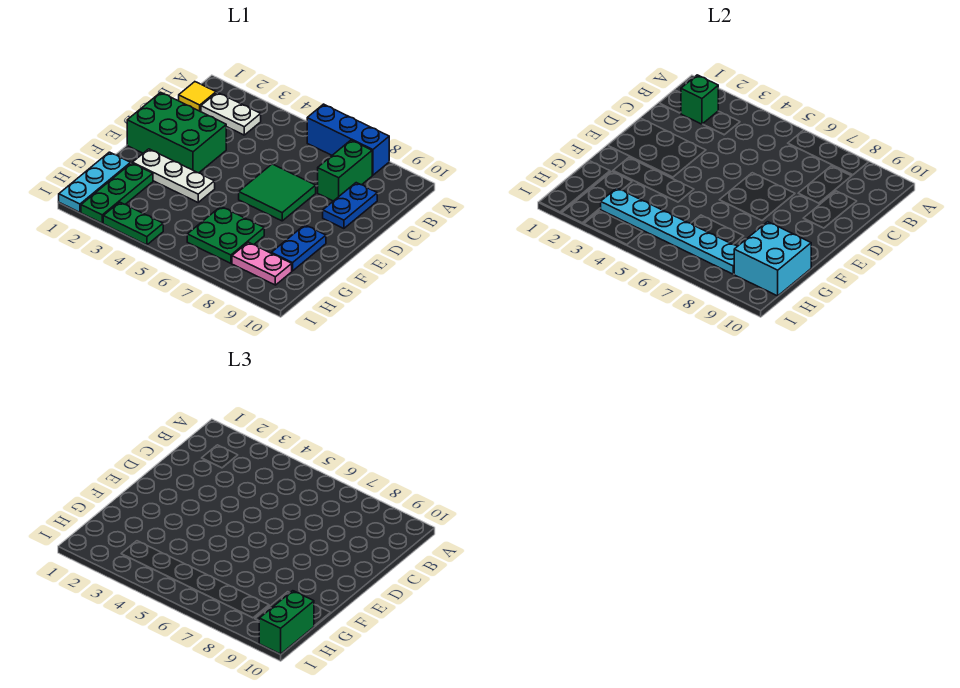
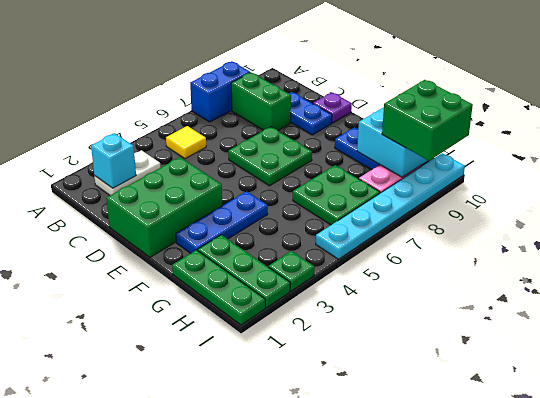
blue 1x3 brick [307,104,389,175] -> blue 1x2 brick [190,61,250,122]
yellow 1x1 tile [179,82,216,112] -> yellow 1x1 tile moved to [166,126,206,159]
green 1x1 brick [681,75,718,124] -> cyan 1x1 brick [91,133,136,188]
green 2x2 tile [239,164,316,221] -> green 2x2 plate [228,127,312,186]
none -> purple 1x1 plate [313,92,352,123]
white 1x3 plate [132,149,215,202] -> blue 1x3 plate [176,191,268,253]
cyan 1x3 plate [59,152,131,212] -> green 1x3 plate [172,250,265,325]
cyan 1x6 plate [601,188,737,274] -> cyan 1x6 plate moved to [316,153,465,259]
green 1x2 brick [259,591,314,654] -> green 2x2 brick [382,80,473,161]
green 1x2 plate [103,202,163,245] -> green 1x1 plate [268,251,314,291]

